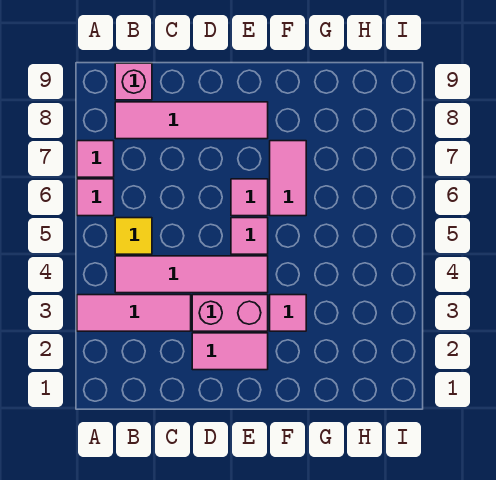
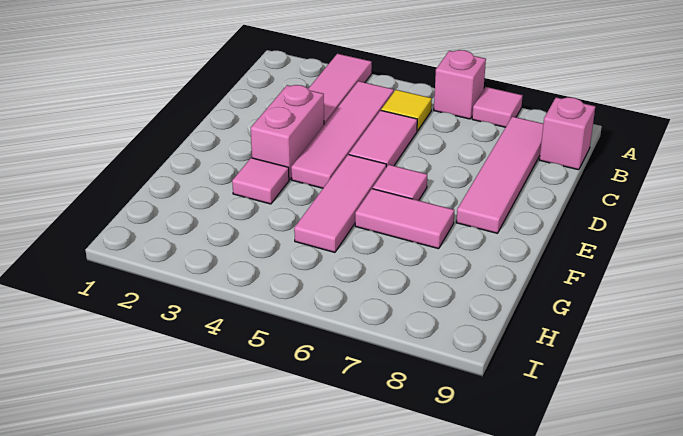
pink 1x1 tile [77,179,114,216] -> pink 1x1 brick [434,50,486,119]
pink 1x2 tile [192,333,268,370] -> pink 1x2 tile moved to [349,110,417,167]
pink 1x1 tile [231,218,268,254] -> pink 1x3 tile [294,155,386,252]

